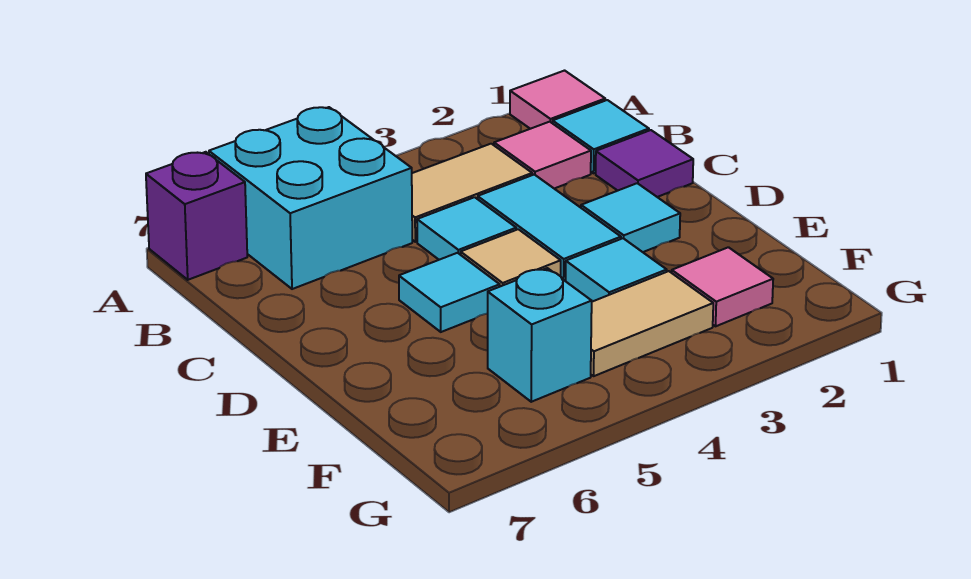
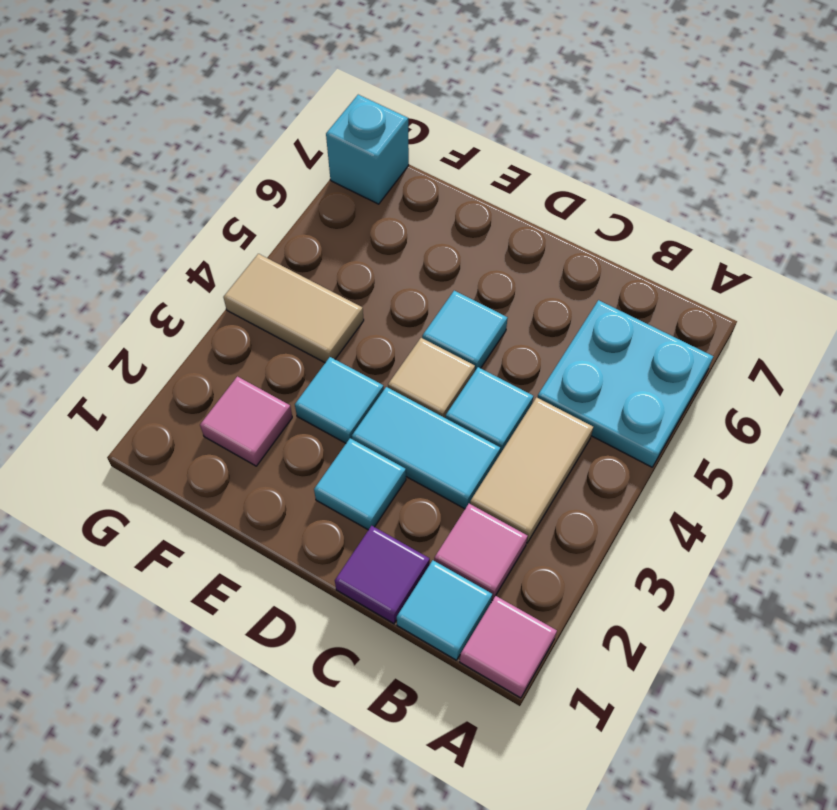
cyan 2x2 brick [209,107,412,289] -> cyan 2x2 plate [538,300,713,467]
purple 1x1 brick [146,152,247,280] -> none
tan 1x2 tile [591,271,713,376] -> tan 1x2 tile turned to [223,254,364,363]
cyan 1x1 brick [488,268,592,402] -> cyan 1x1 brick moved to [326,95,409,204]

